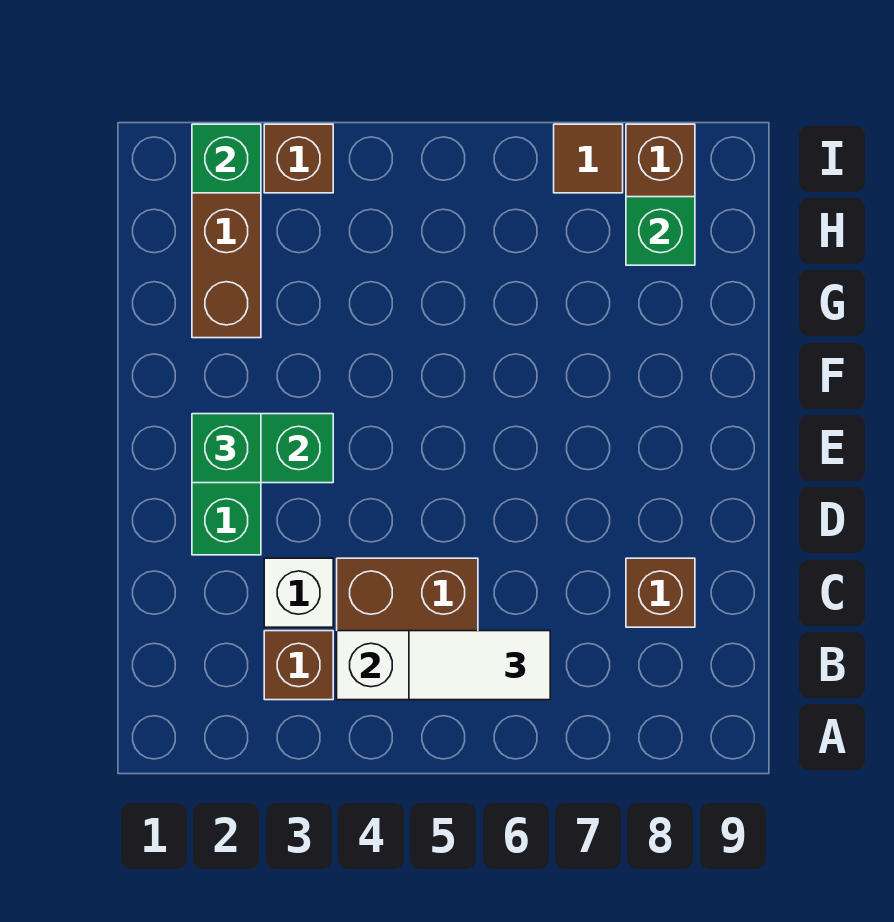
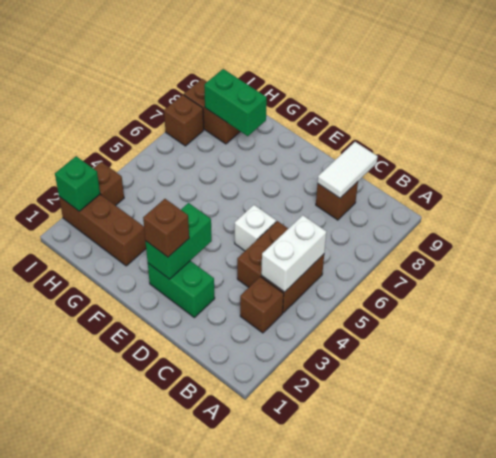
white 1x2 tile [409,631,550,700] -> white 1x2 tile moved to [318,142,378,198]
white 1x1 brick [264,558,333,627] -> white 1x1 brick moved to [235,205,276,251]
green 1x1 brick [192,414,261,483] -> brown 1x1 brick [143,199,189,257]
green 1x1 brick [626,197,695,265] -> green 1x2 brick [204,69,267,136]
brown 1x1 tile [554,124,623,193] -> brown 1x1 brick [164,95,204,146]

